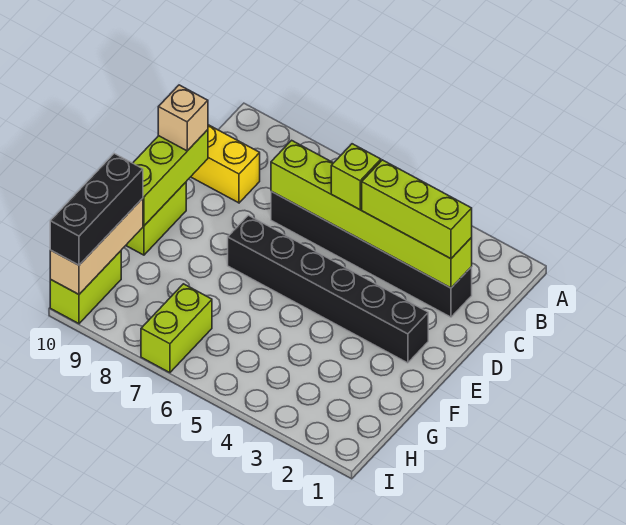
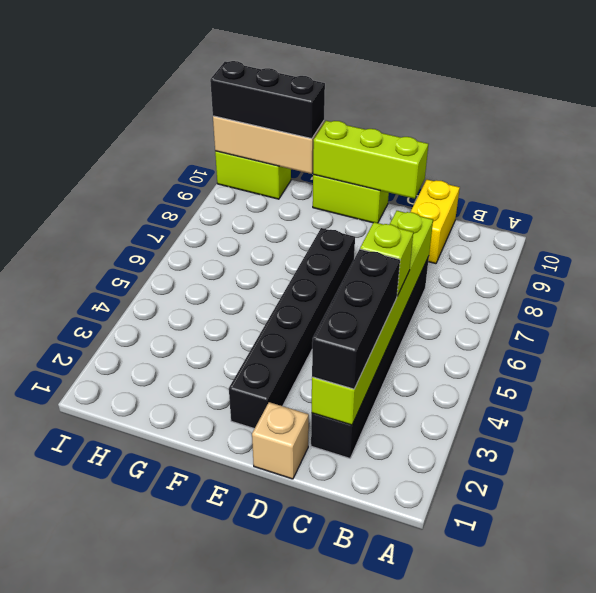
lime 1x3 brick [362,160,472,259] -> black 1x3 brick [312,249,400,389]
tan 1x1 brick [158,85,208,151] -> tan 1x1 brick moved to [252,402,309,479]
lime 1x2 brick [141,284,212,373] -> none

